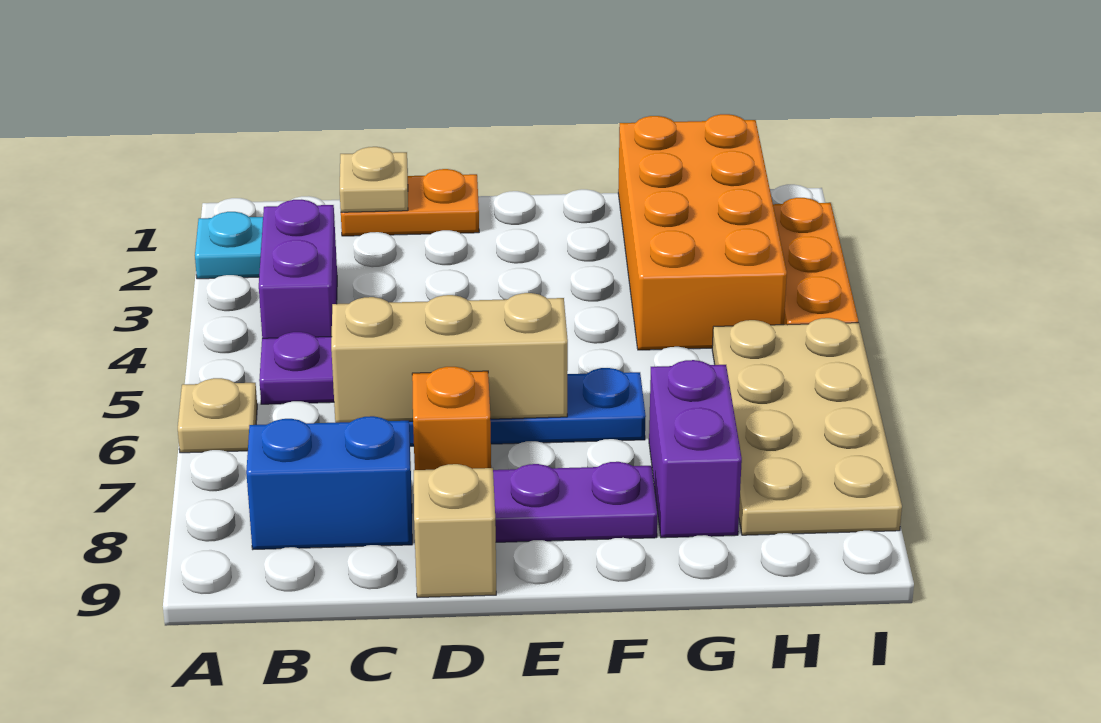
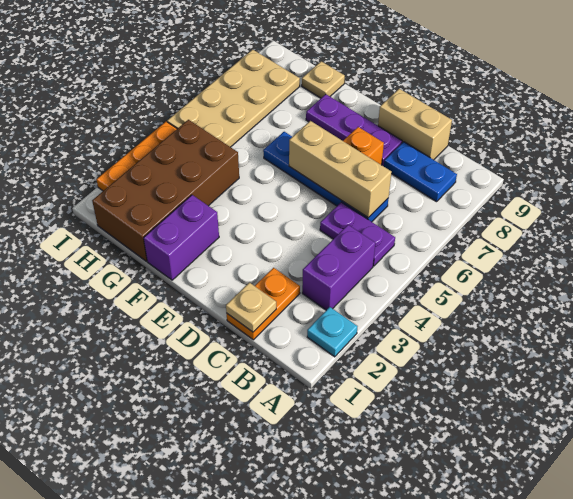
tan 1x1 plate [178,378,257,453] -> tan 1x1 plate moved to [302,61,345,98]
blue 1x2 brick [246,416,412,549] -> blue 1x2 plate [384,142,457,202]
orange 1x2 plate [341,169,479,236] -> orange 1x2 plate turned to [227,268,300,340]
tan 1x1 brick [414,464,496,598] -> tan 1x2 brick [378,89,452,160]
orange 2x4 brick [618,114,787,350] -> brown 2x4 brick [92,120,239,261]
purple 1x2 brick [649,360,742,538] -> purple 1x2 brick moved to [144,195,219,280]

